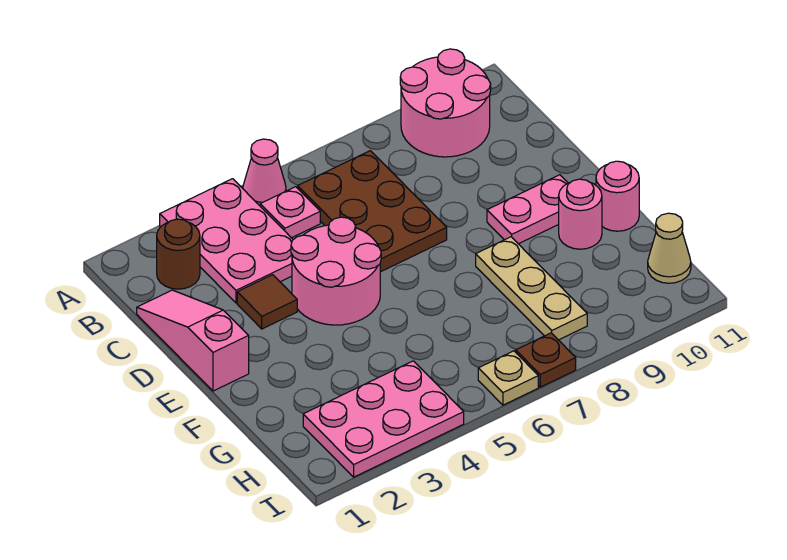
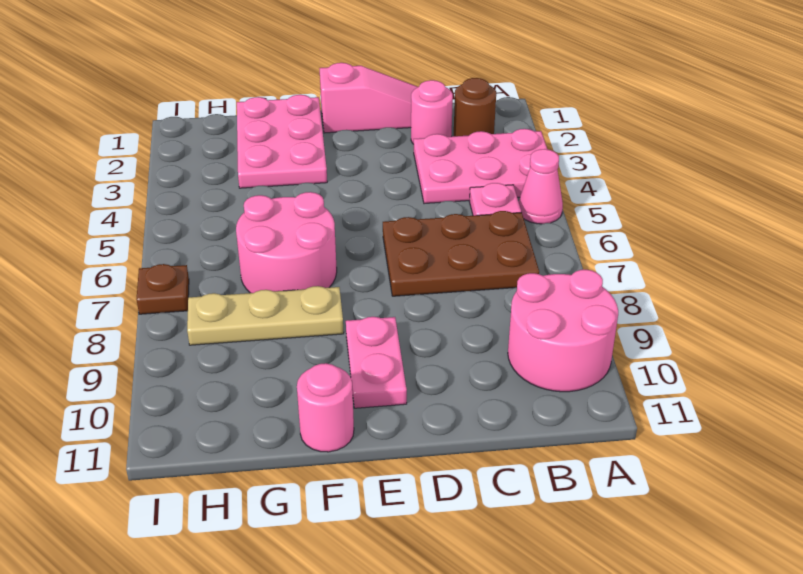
brown 1x1 tile [237,275,297,329] -> none
pink 2x2 round brick [291,217,381,325] -> pink 2x2 round brick moved to [236,192,337,293]
pink 1x1 round brick [559,179,602,249] -> pink 1x1 round brick moved to [411,80,453,144]
pink 2x3 plate [303,361,464,477] -> pink 2x3 plate moved to [237,95,327,188]
tan 1x1 cone [648,213,691,283] -> none
tan 1x1 plate [478,351,538,405] -> none

